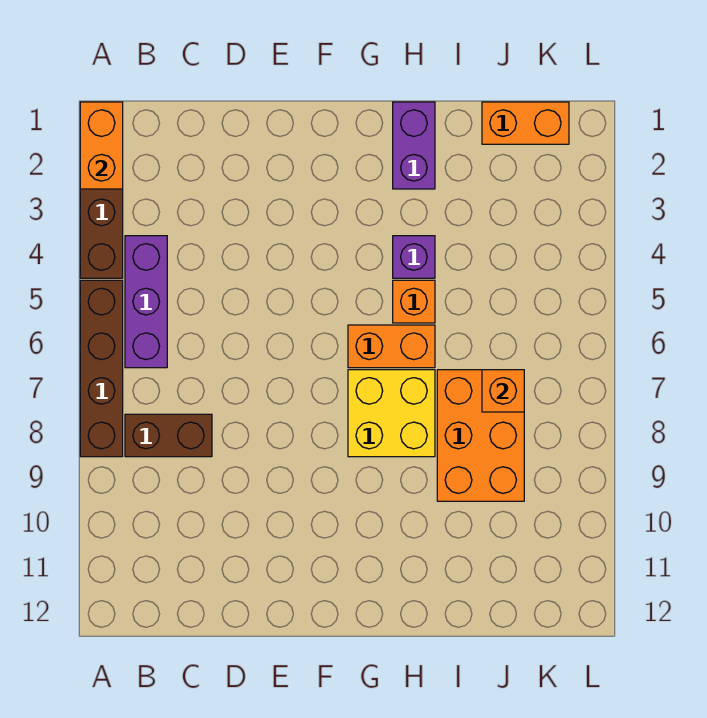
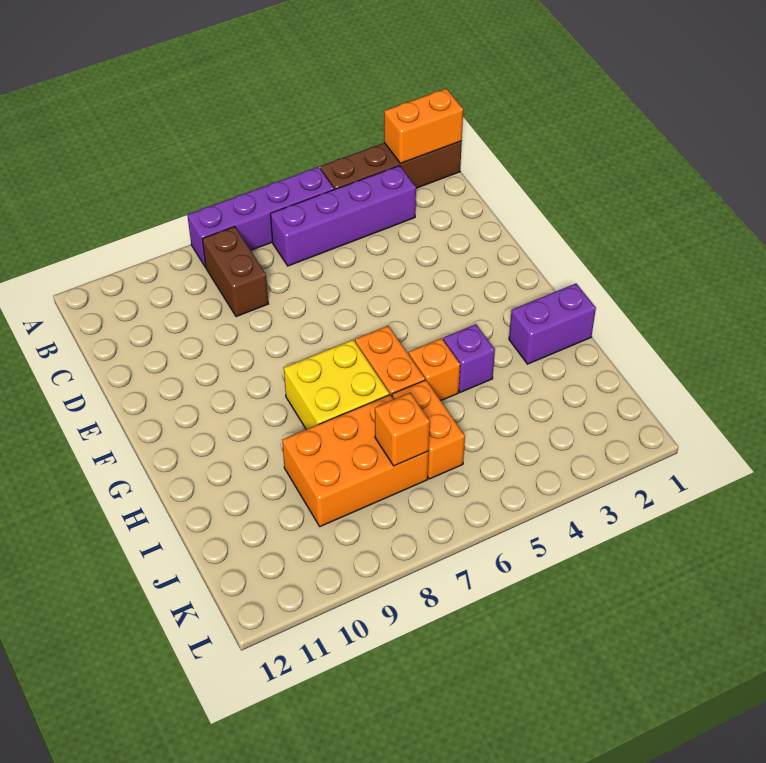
brown 1x4 brick [80,280,123,457] -> purple 1x4 brick [187,167,334,267]
purple 1x3 brick [125,236,167,368] -> purple 1x4 brick [270,166,416,266]
orange 1x2 brick [482,102,569,144] -> orange 1x2 brick moved to [392,380,465,479]

